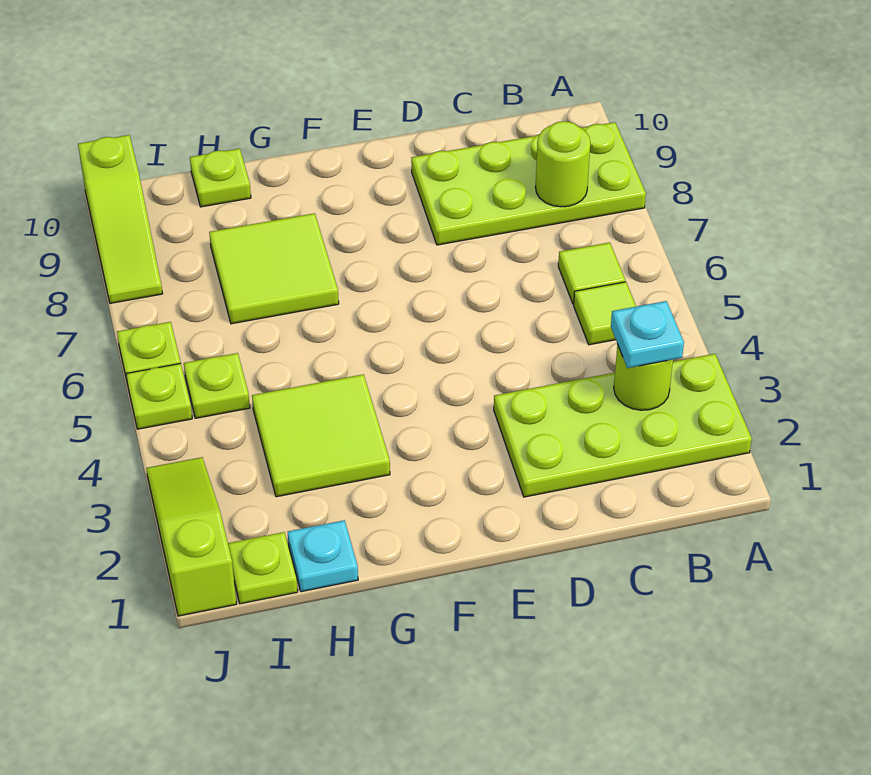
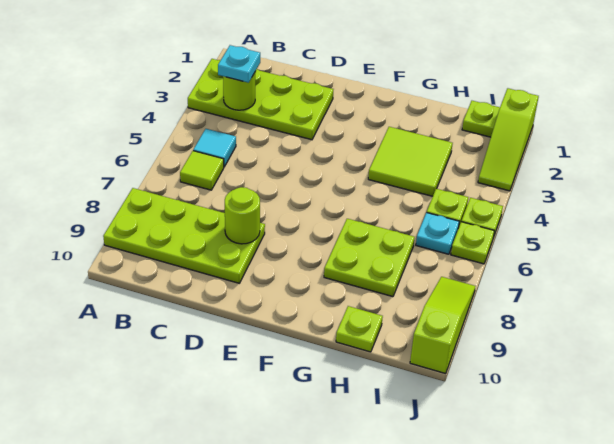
lime 1x1 tile [574,282,636,345] -> cyan 1x1 tile [193,129,236,167]
lime 1x1 round brick [536,121,590,207] -> lime 1x1 round brick moved to [225,187,260,244]
lime 2x2 tile [209,213,339,324] -> lime 2x2 plate [324,219,415,297]
cyan 1x1 plate [288,520,358,592] -> cyan 1x1 plate moved to [416,213,459,254]

